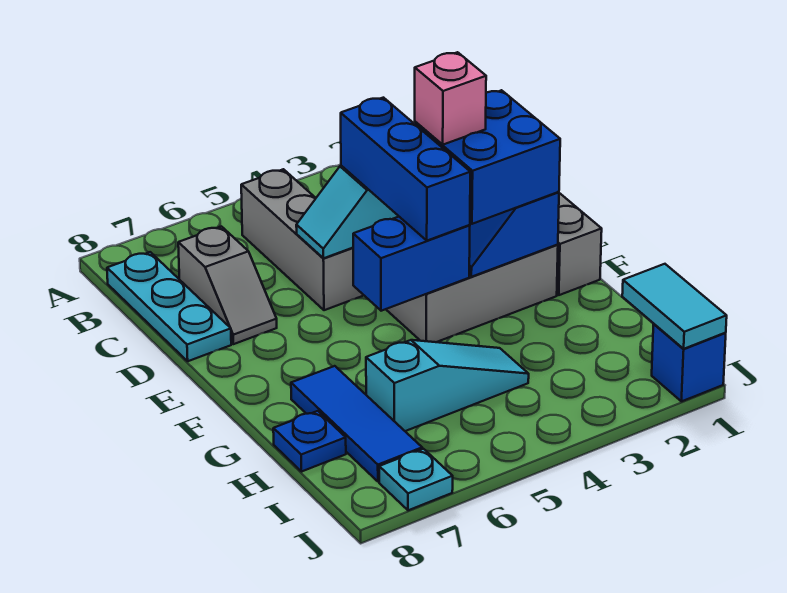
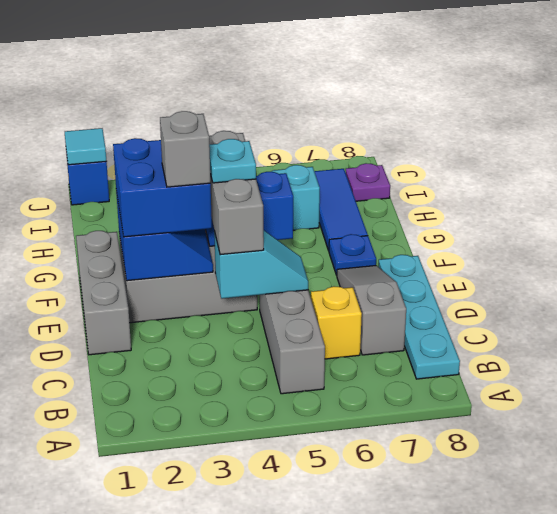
cyan 1x3 plate [107,252,231,361] -> cyan 1x4 plate [379,255,460,379]
none -> yellow 1x1 brick [311,286,362,359]
grey 1x2 slope [178,227,277,344] -> grey 1x3 slope [337,266,406,355]
blue 1x3 brick [341,98,470,241] -> grey 1x3 brick [209,131,264,255]
pink 1x1 brick [415,52,486,145] -> grey 1x1 brick [160,111,211,187]
blue 1x1 plate [273,411,346,472] -> blue 1x1 plate moved to [329,234,376,275]
cyan 1x2 tile [622,264,727,349] -> cyan 1x1 tile [65,128,106,165]
none -> purple 1x1 plate [346,163,390,201]
cyan 1x1 plate [379,449,453,510] -> cyan 1x1 plate moved to [209,139,256,183]

